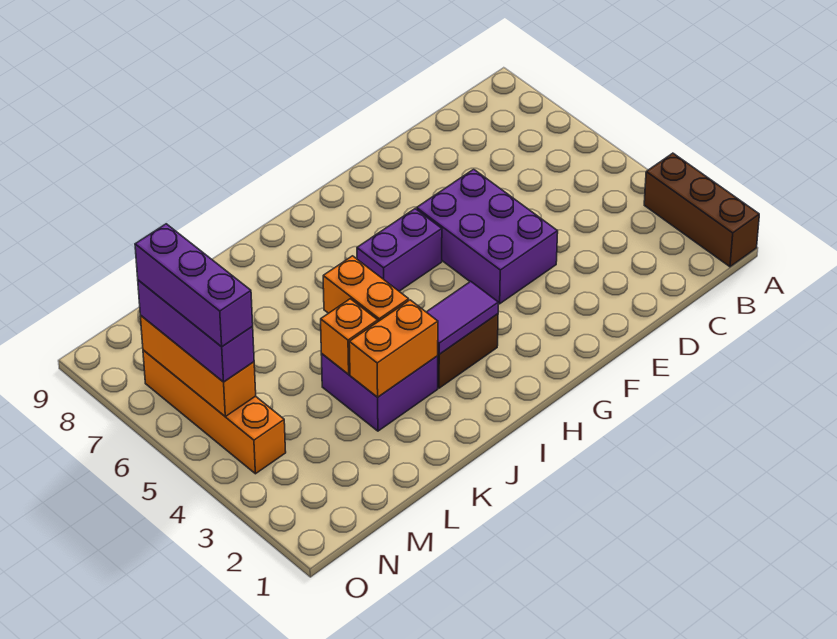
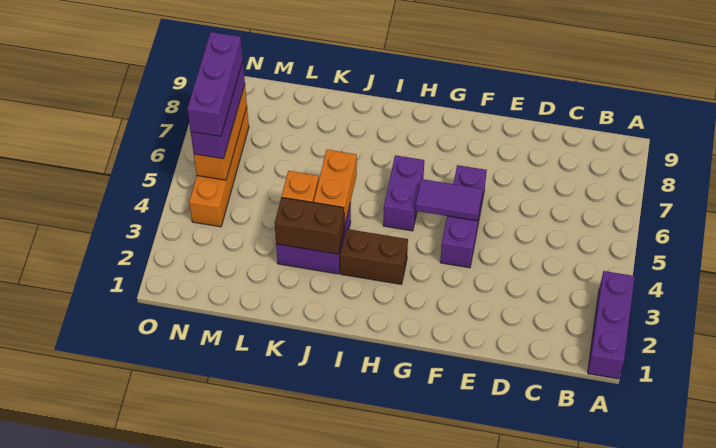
brown 1x3 brick [644,153,759,267] -> purple 1x3 brick [588,271,635,379]
purple 2x3 brick [417,169,558,304] -> purple 1x3 brick [440,165,487,268]
purple 1x2 brick [357,209,442,291] -> purple 1x2 brick turned to [383,155,424,231]
purple 1x2 tile [427,281,498,354] -> purple 1x2 tile moved to [415,179,483,221]
orange 1x2 brick [349,300,438,397] -> brown 1x2 brick [275,197,344,254]

